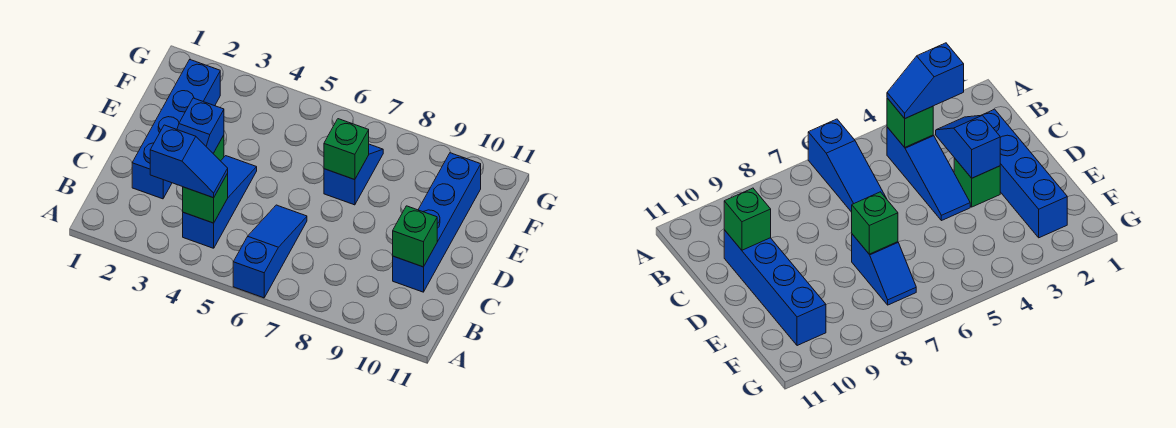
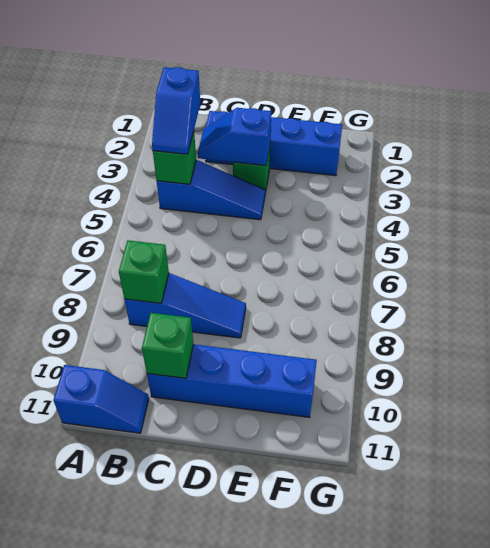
blue 1x3 slope [233,205,307,298] -> blue 1x3 slope moved to [124,273,246,338]
blue 1x2 slope [324,144,383,205] -> blue 1x2 slope moved to [53,365,149,433]
green 1x1 brick [324,119,369,180] -> green 1x1 brick moved to [119,240,169,303]

